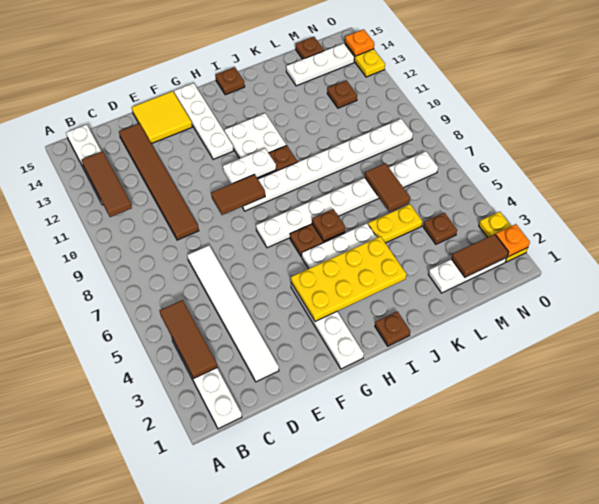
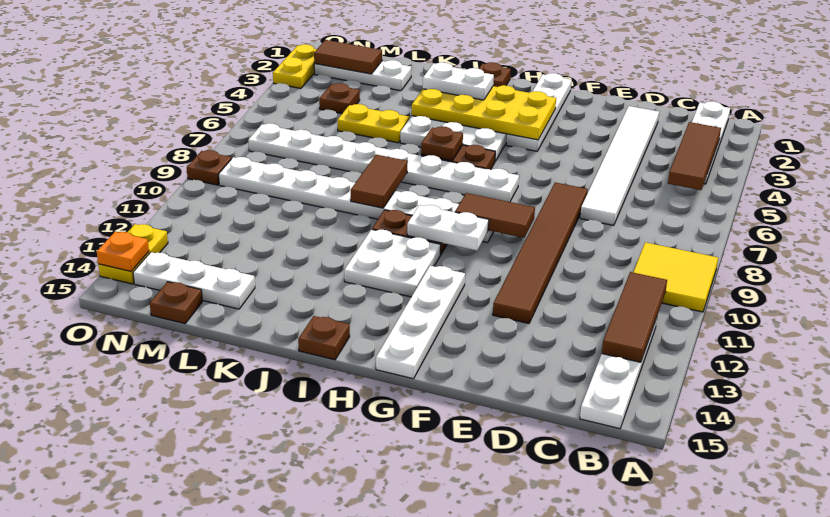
brown 1x6 tile [119,124,199,240] -> brown 1x6 tile moved to [493,182,588,323]
yellow 2x2 tile [132,91,192,144] -> yellow 2x2 tile moved to [633,242,718,312]
none -> white 1x2 plate [423,62,494,100]
brown 1x2 tile [365,163,410,212] -> brown 1x2 tile moved to [351,155,408,208]
brown 1x1 plate [327,80,357,108] -> brown 1x1 plate moved to [187,150,232,185]
orange 1x1 plate [496,224,530,257] -> none

